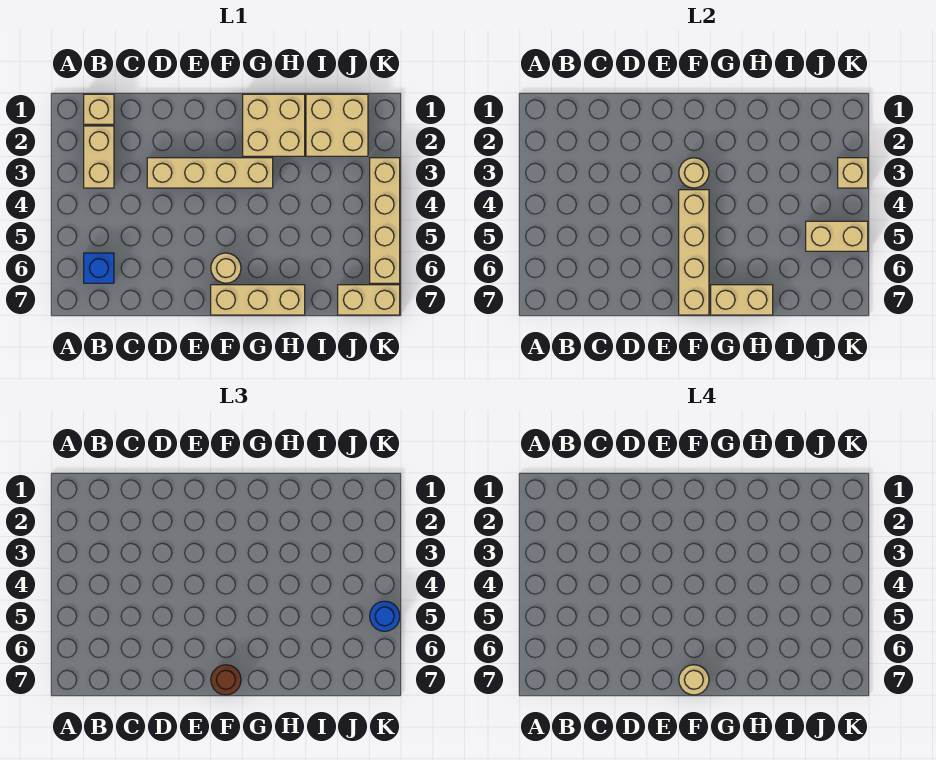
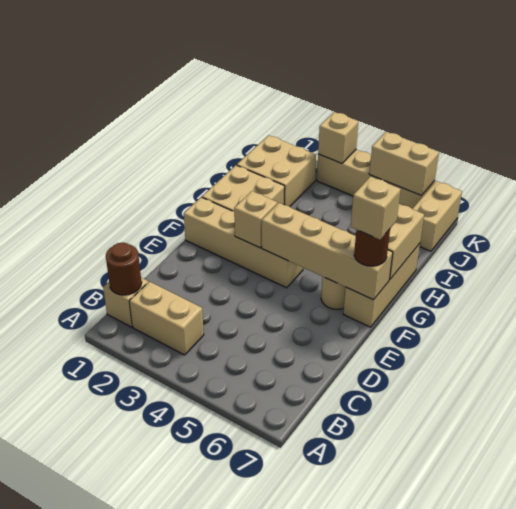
none -> brown 1x1 round brick [106,243,142,295]
blue 1x1 brick [84,253,114,283] -> none
tan 1x4 brick [147,158,273,188] -> tan 1x4 brick turned to [184,197,303,288]
tan 1x1 round brick [679,158,709,188] -> tan 1x1 brick [234,191,277,248]
tan 1x1 round brick [679,665,709,695] -> tan 1x1 brick [351,177,401,240]
tan 1x2 brick [806,221,868,251] -> tan 1x2 brick turned to [369,132,439,196]
blue 1x1 round brick [370,601,400,631] -> none

